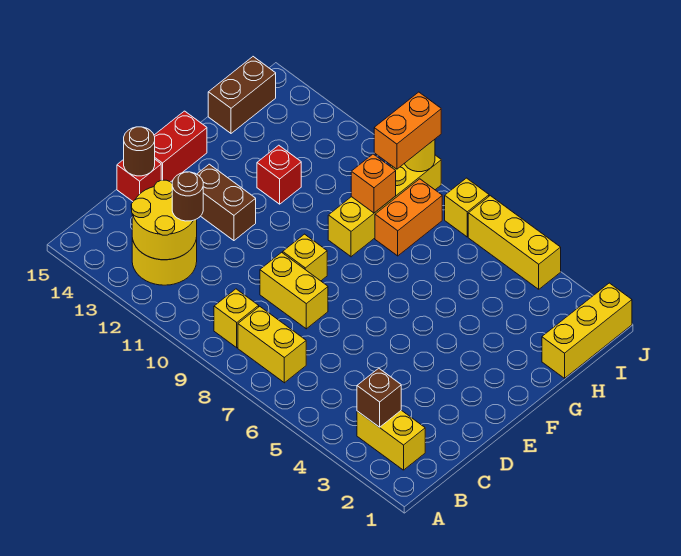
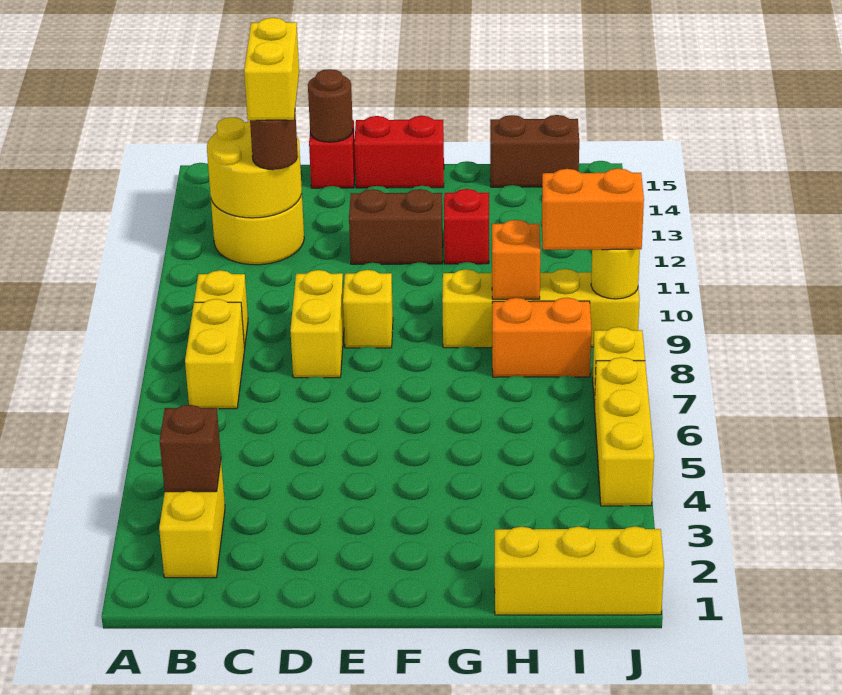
none -> yellow 1x2 brick [244,18,299,120]
brown 1x2 brick [197,164,256,241] -> brown 1x2 brick turned to [349,189,443,264]

